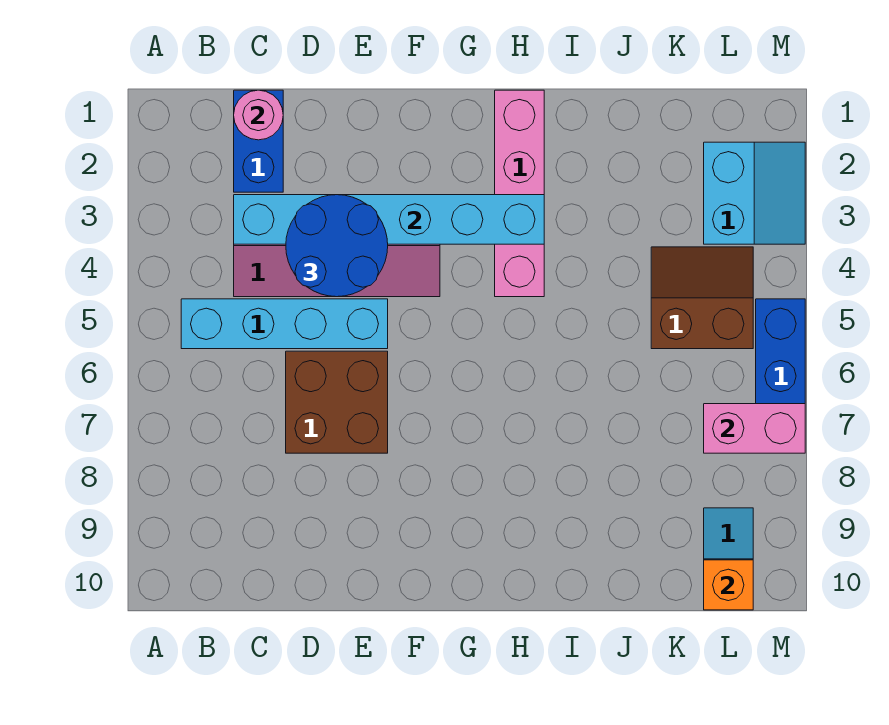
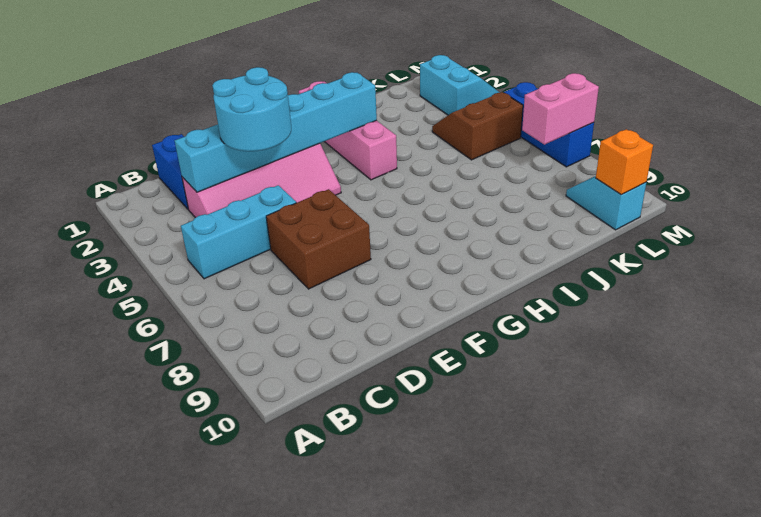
cyan 1x4 brick [181,299,388,349] -> cyan 1x3 brick [181,185,296,279]
pink 1x1 round brick [234,90,283,140] -> none
blue 2x2 round brick [286,195,388,297] -> cyan 2x2 round brick [212,67,291,151]

